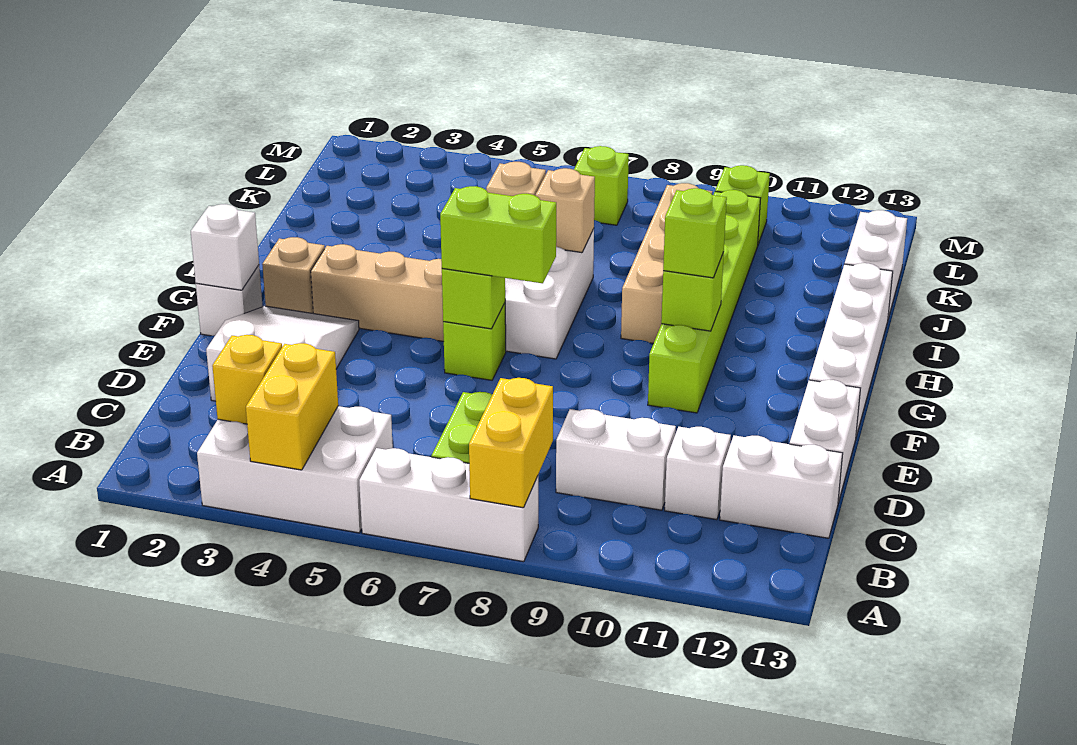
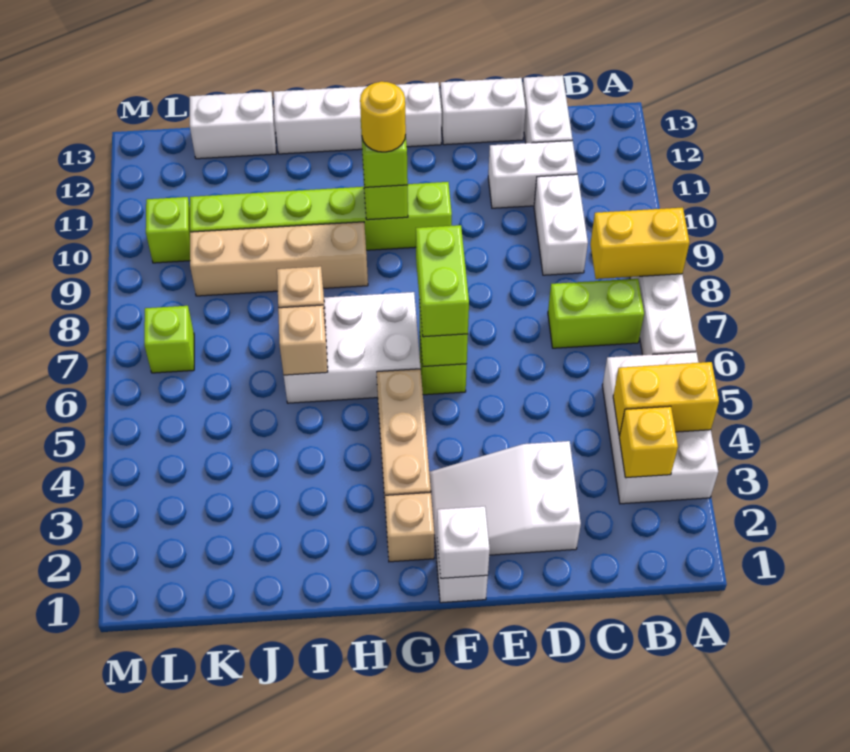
white 1x1 brick [665,427,731,520] -> white 1x2 brick [488,141,577,208]
none -> yellow 1x1 round brick [360,81,406,152]

